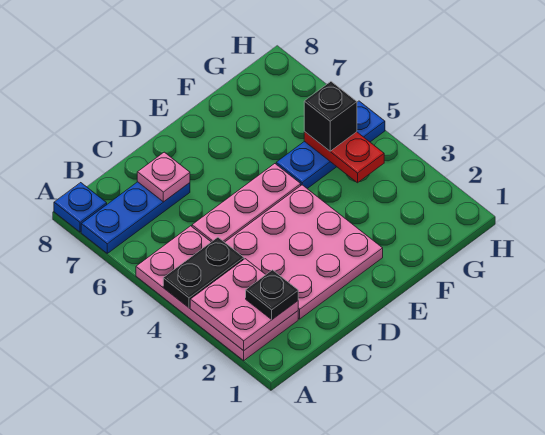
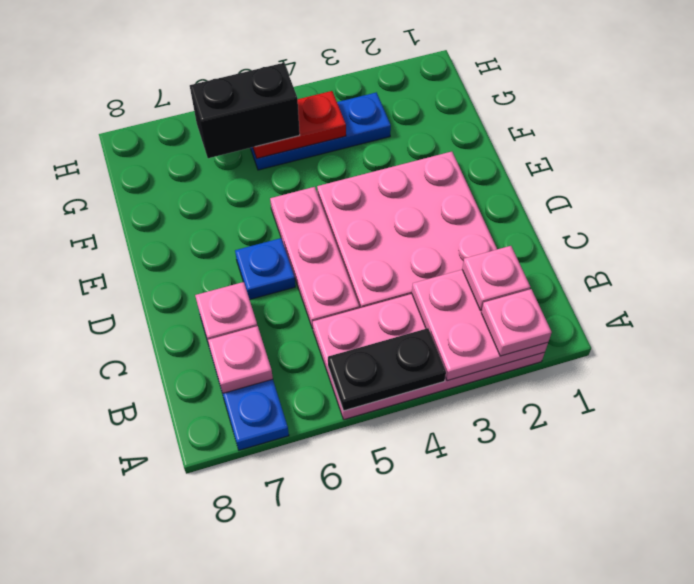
none -> pink 1x1 plate [481,289,552,356]
black 1x2 plate [163,237,244,308] -> black 1x2 plate turned to [328,328,446,411]
blue 1x1 plate [54,183,107,232] -> blue 1x1 plate moved to [235,238,295,300]
black 1x1 plate [246,270,298,319] -> pink 1x1 plate [462,246,530,310]
none -> pink 1x1 plate [208,326,273,393]
blue 1x3 plate [276,101,385,189] -> blue 1x3 plate turned to [251,92,391,170]
black 1x1 brick [304,82,357,151] -> black 1x2 brick [190,63,300,158]

